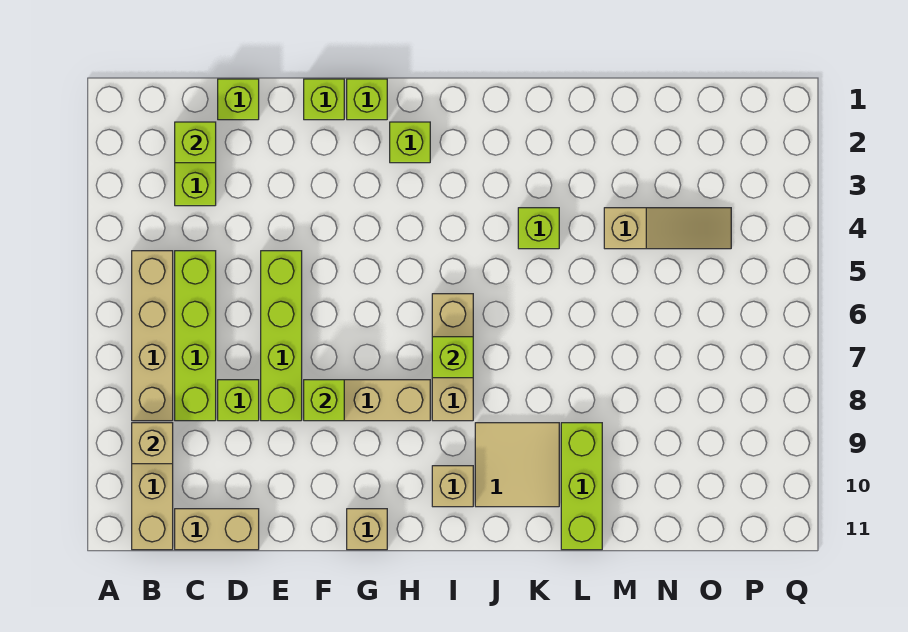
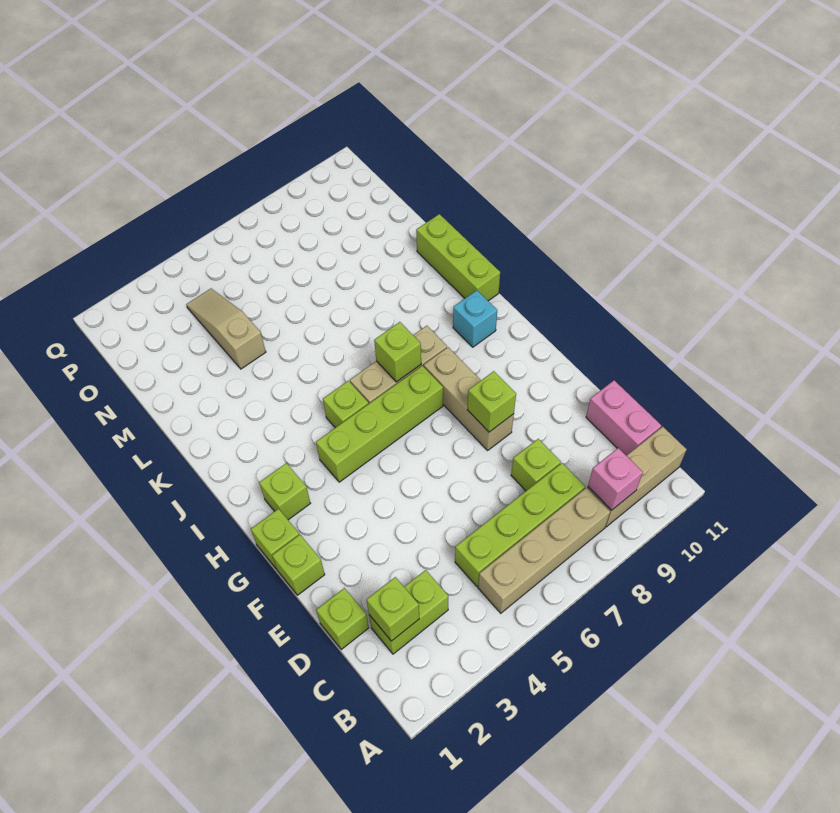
tan 1x1 brick [132,423,173,464] -> pink 1x1 brick [588,448,643,510]
tan 1x2 brick [175,509,259,550] -> pink 1x2 brick [586,380,661,456]
lime 1x4 brick [261,251,302,421] -> lime 1x4 brick moved to [316,366,443,482]
tan 1x1 brick [347,509,387,550] -> none
tan 1x1 brick [432,466,473,507] -> cyan 1x1 brick [453,290,497,347]
tan 2x2 tile [475,423,559,507] -> none
lime 1x1 brick [518,208,559,249] -> lime 1x1 brick moved to [323,381,369,428]
lime 1x3 brick [561,423,602,550] -> lime 1x3 brick turned to [416,214,500,301]

